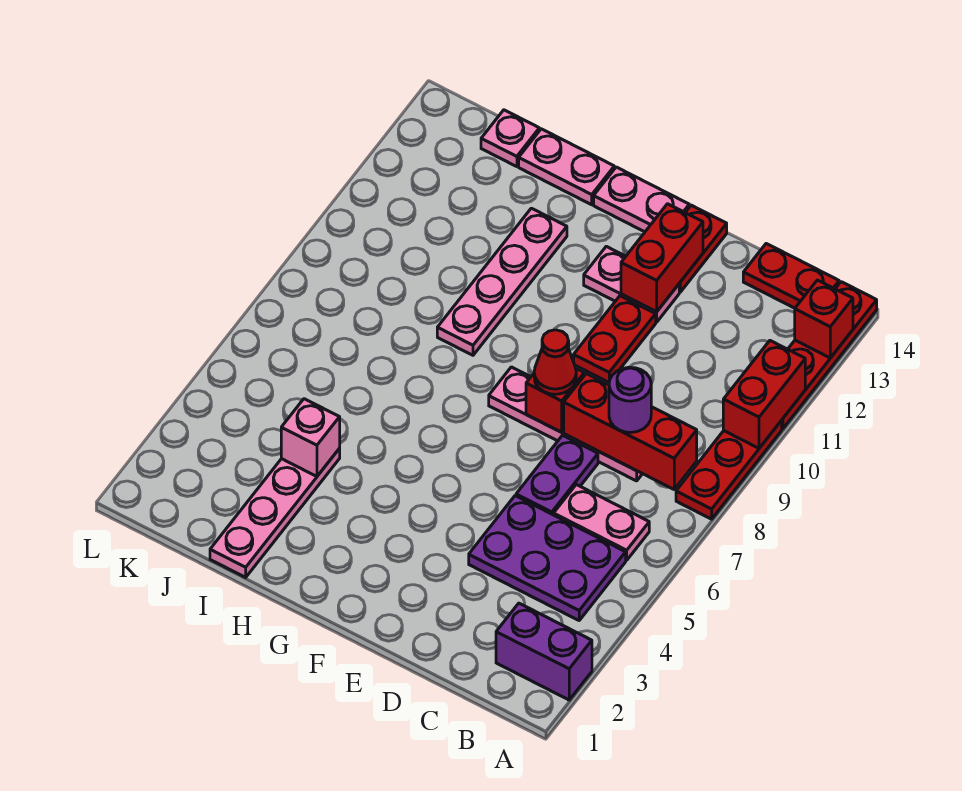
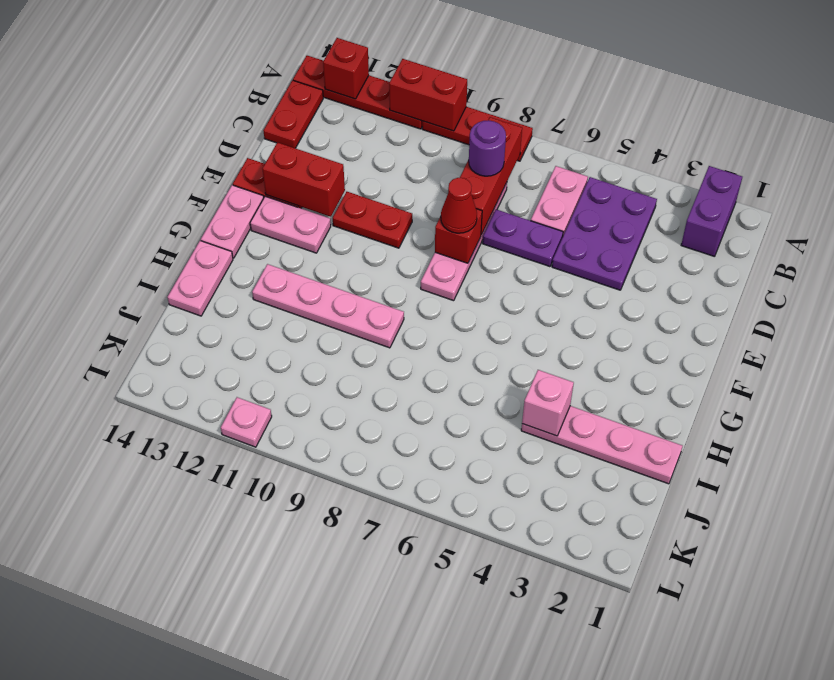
pink 1x2 plate [584,246,679,322] -> pink 1x2 plate turned to [250,196,331,253]
pink 1x1 plate [481,110,539,167] -> pink 1x1 plate moved to [221,397,272,447]

